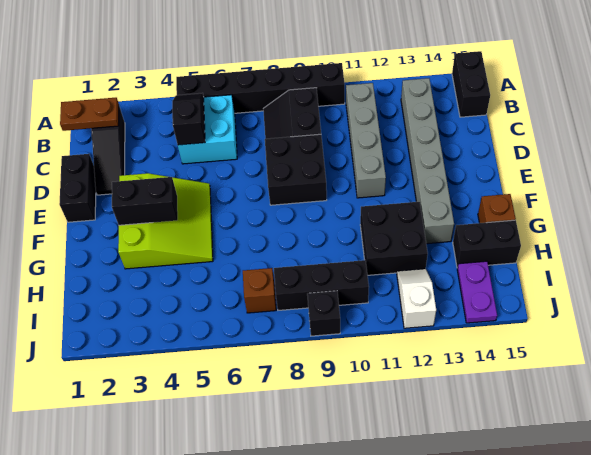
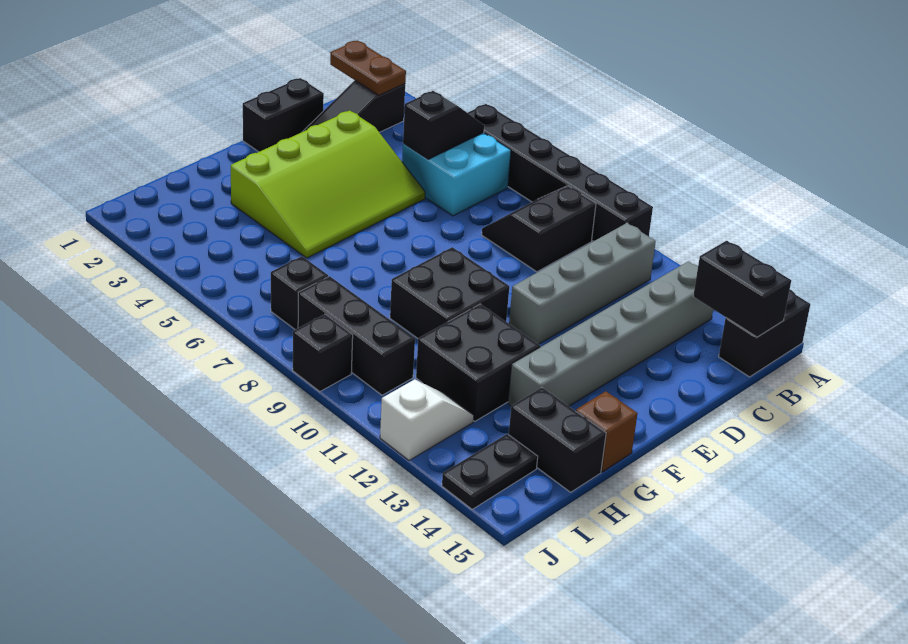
black 2x2 brick [265,134,327,205] -> black 2x2 brick moved to [390,247,509,338]
lime 3x3 slope [118,173,213,269] -> lime 3x4 slope [231,111,425,258]
black 1x2 brick [112,177,178,225] -> black 1x2 brick moved to [693,241,791,337]
brown 1x1 brick [243,268,276,313] -> black 1x1 brick [271,256,328,330]
purple 1x2 plate [457,261,497,323] -> black 1x2 plate [442,434,538,509]

